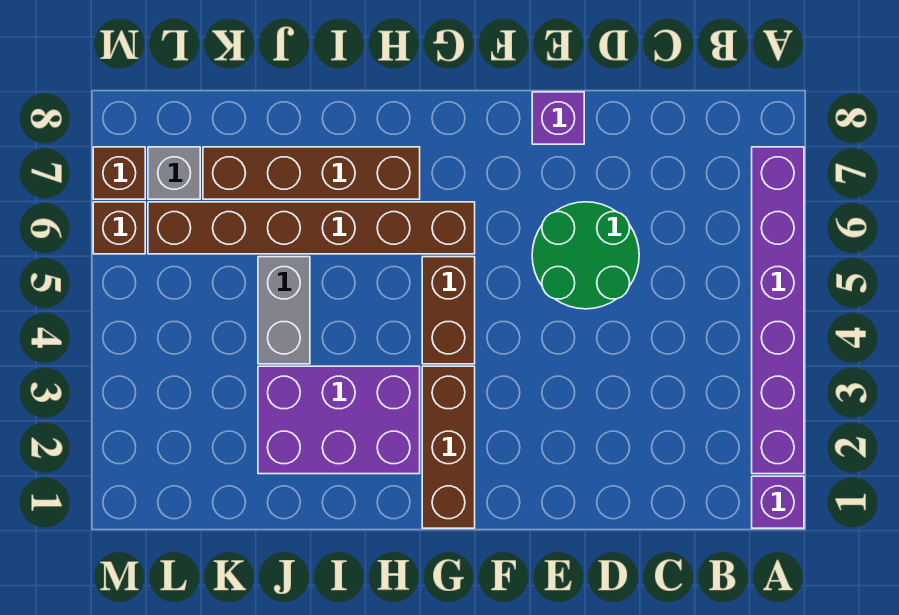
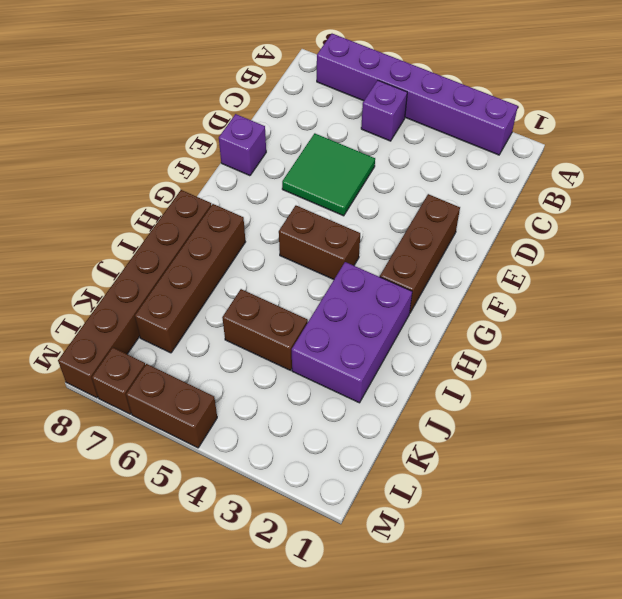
purple 1x1 brick [752,476,804,528] -> purple 1x1 brick moved to [361,80,407,141]
green 2x2 round brick [532,202,639,309] -> green 2x2 tile [282,133,375,216]
brown 1x3 brick [422,366,475,528] -> brown 1x3 brick turned to [380,194,460,312]
brown 1x6 brick [148,202,475,254] -> brown 1x6 brick moved to [58,190,211,398]
grey 1x2 brick [258,257,310,364] -> brown 1x2 brick [222,289,308,370]
grey 1x1 brick [148,147,200,199] -> none
brown 1x1 brick [93,202,145,254] -> brown 1x2 brick [126,364,217,448]

